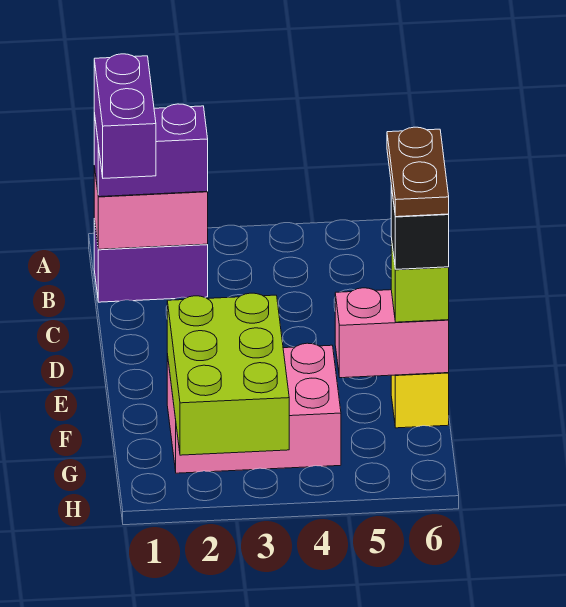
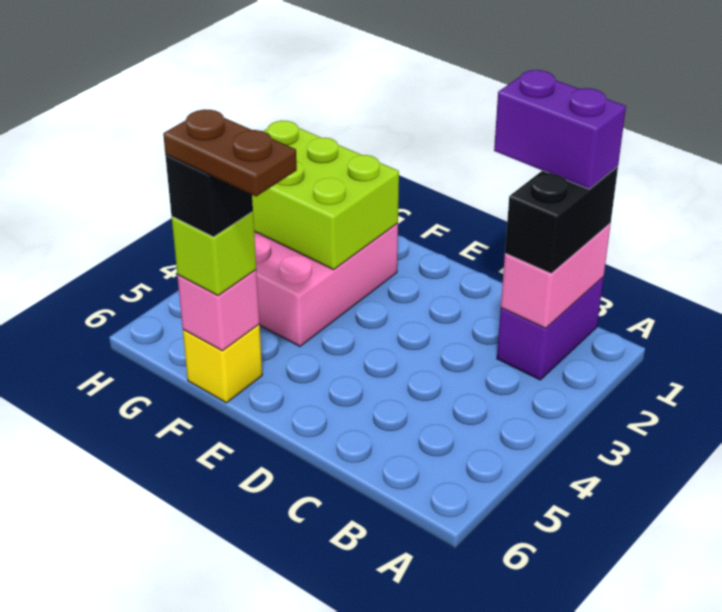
purple 1x2 brick [94,104,208,197] -> black 1x2 brick [505,166,618,274]
pink 1x2 brick [335,288,449,378] -> pink 1x1 brick [177,270,259,351]

